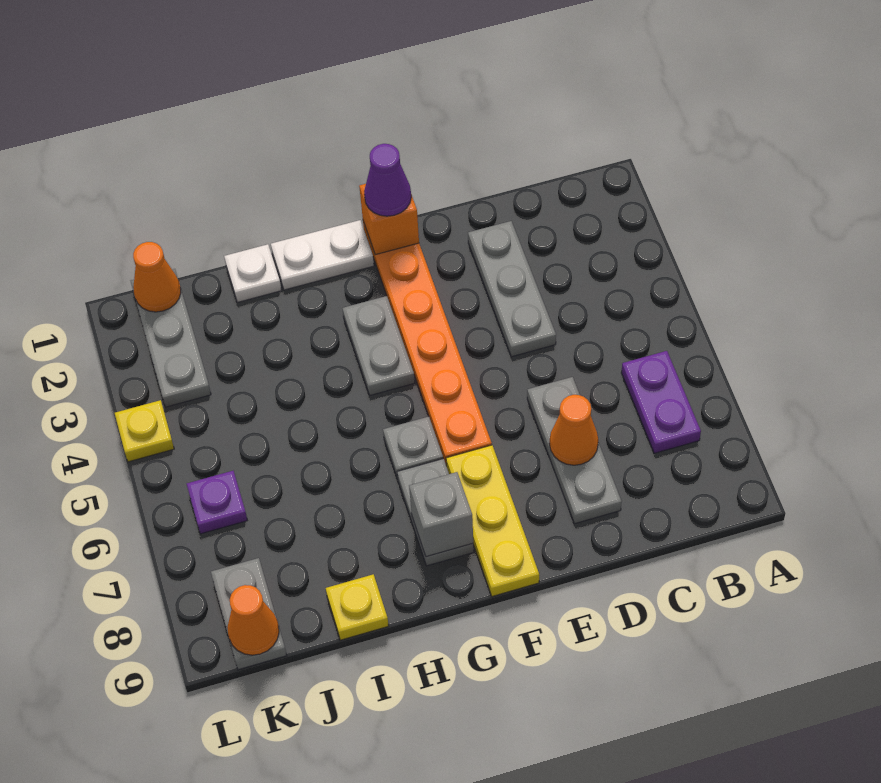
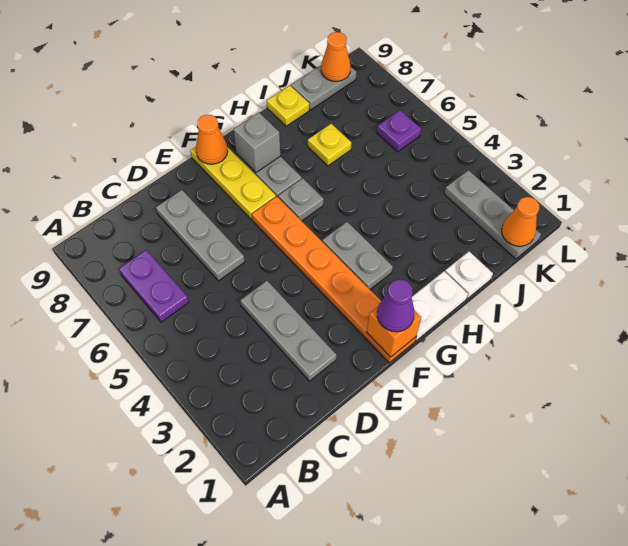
orange 1x1 cone [549,395,598,465] -> orange 1x1 cone moved to [196,115,228,164]
grey 1x2 plate [211,558,287,670] -> grey 1x2 plate turned to [291,65,356,110]
yellow 1x1 plate [115,400,174,462] -> yellow 1x1 plate moved to [308,124,351,166]

